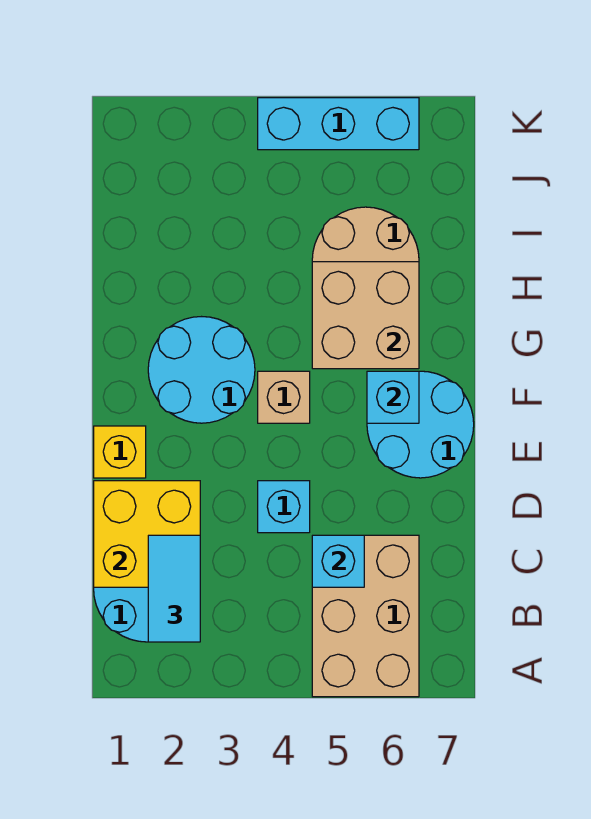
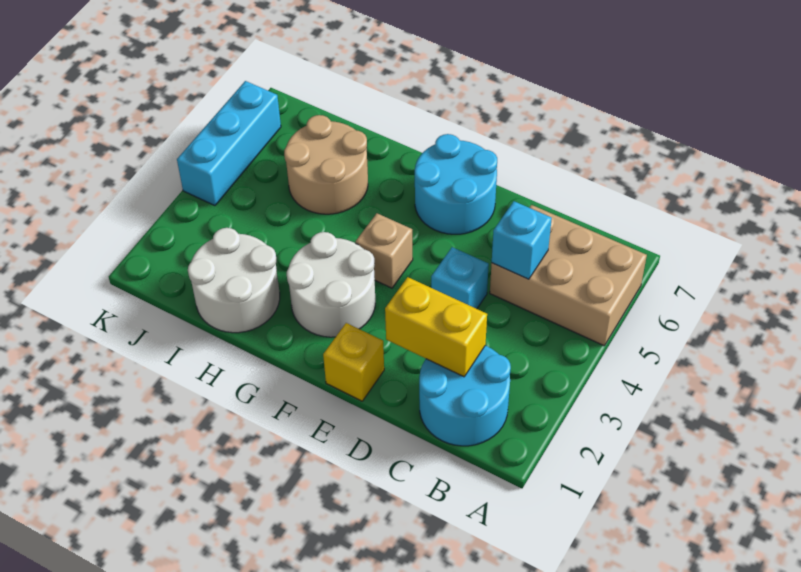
cyan 1x2 tile [148,535,200,642] -> none
yellow 2x2 brick [94,481,200,587] -> yellow 1x2 brick [385,277,487,377]
cyan 2x2 round brick [148,317,255,423] -> white 2x2 round brick [287,232,375,337]
cyan 1x1 brick [367,371,419,423] -> none
tan 2x2 brick [312,262,419,369] -> none
none -> white 2x2 round brick [188,228,280,333]

